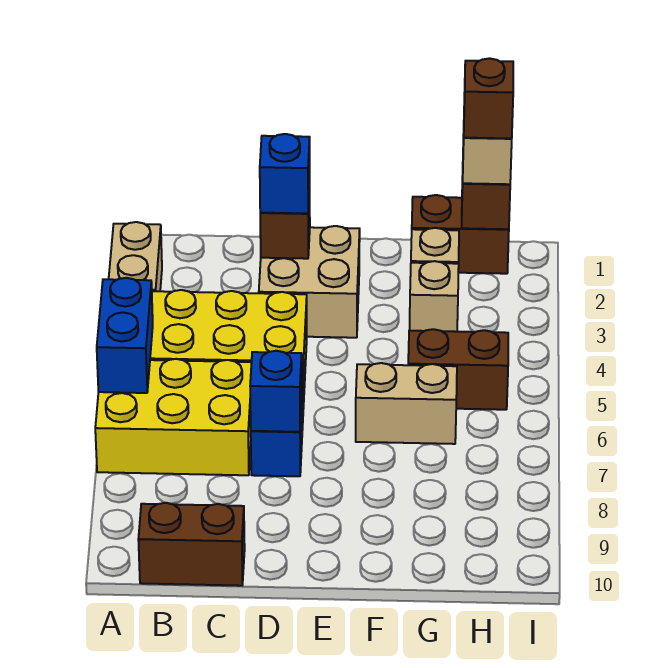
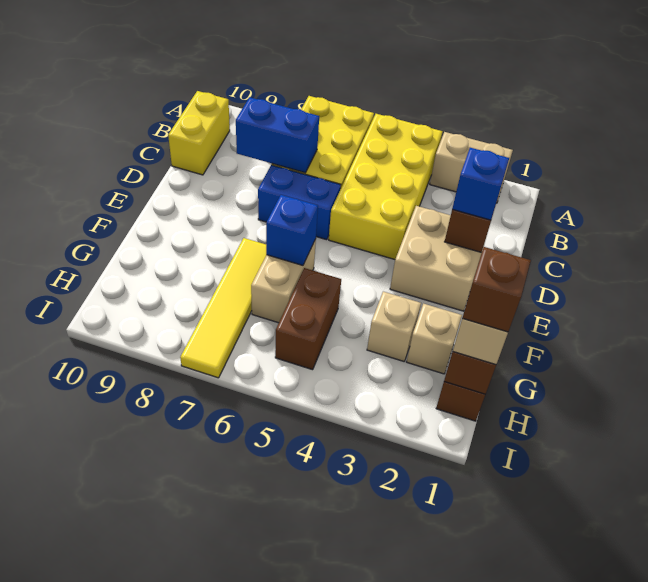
blue 1x2 brick [97,278,153,393] -> blue 1x2 brick moved to [236,97,319,173]
brown 1x2 brick [138,503,245,586] -> yellow 1x2 brick [168,91,230,175]
blue 1x1 brick [250,351,302,432] -> blue 1x1 brick moved to [266,195,318,265]
none -> yellow 1x4 tile [180,238,266,378]

